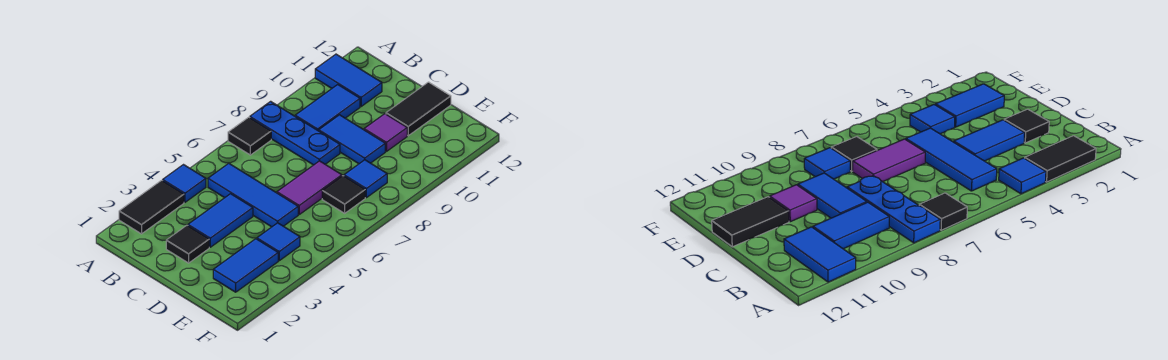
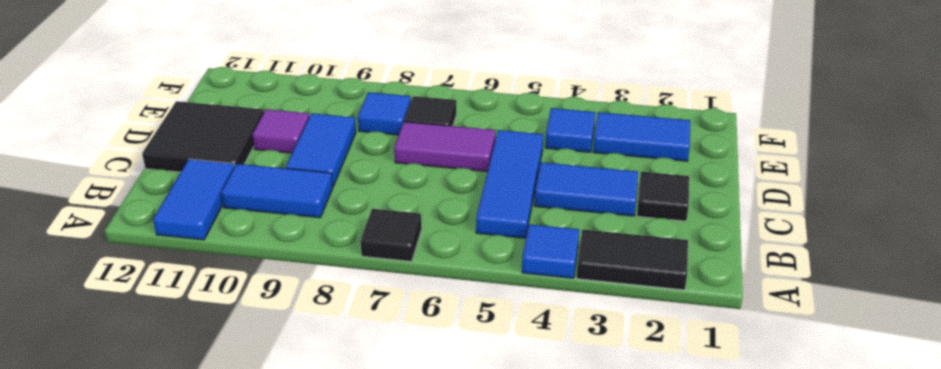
blue 1x3 plate [250,101,340,165] -> none
black 1x2 tile [386,82,451,136] -> black 2x2 tile [142,101,264,172]

